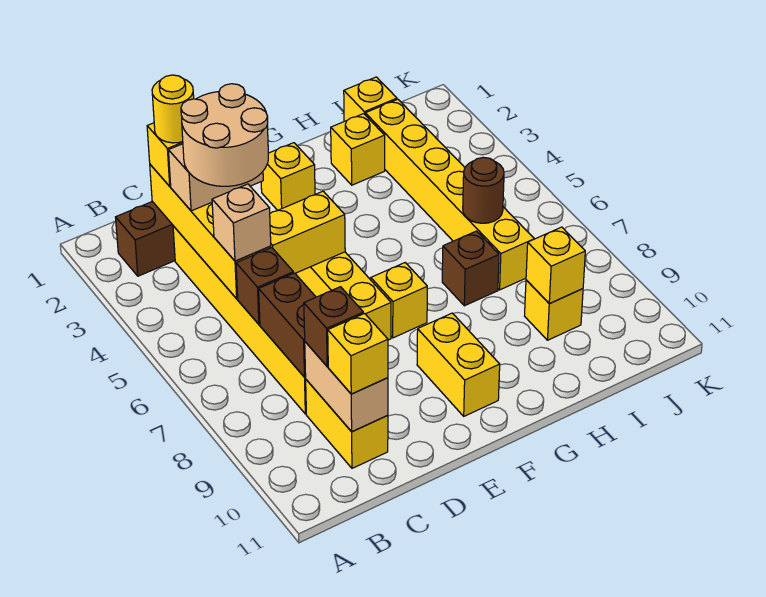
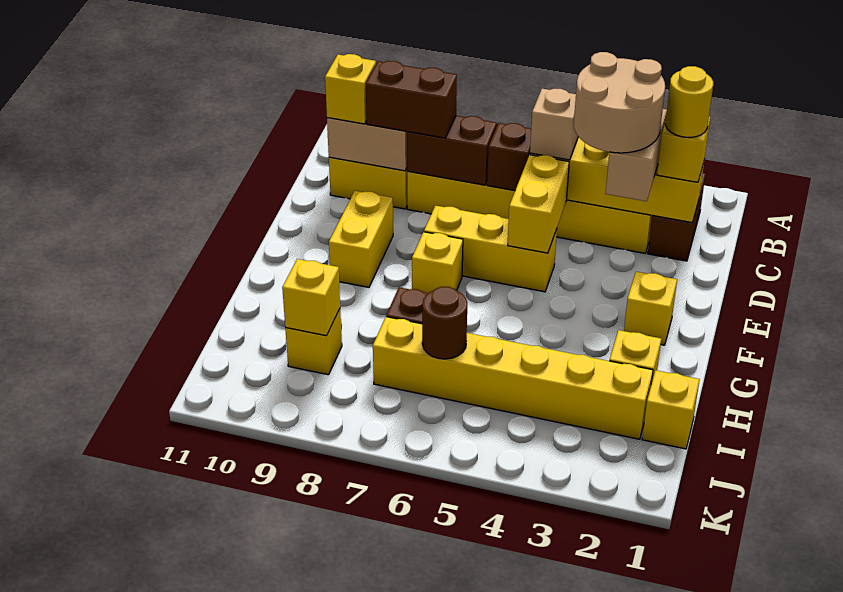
brown 1x1 brick [304,287,363,366] -> brown 1x2 brick [366,61,457,138]
yellow 1x2 brick [417,313,500,416] -> yellow 1x2 brick turned to [329,191,393,287]

